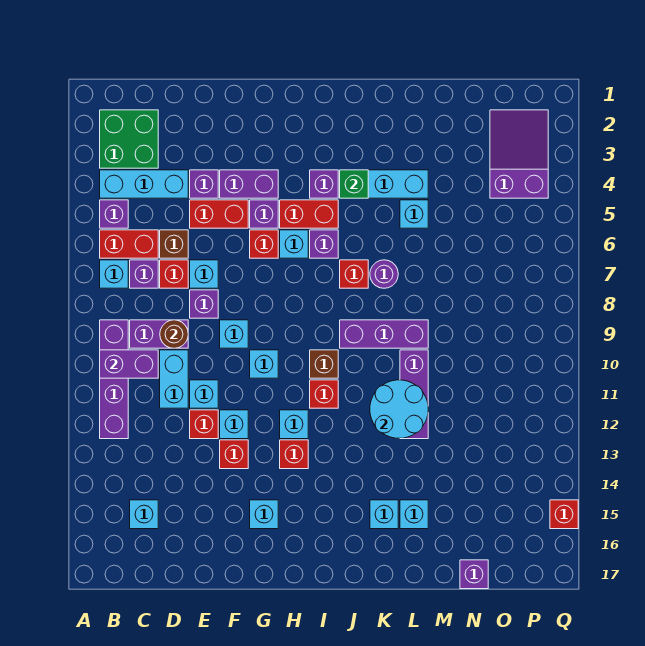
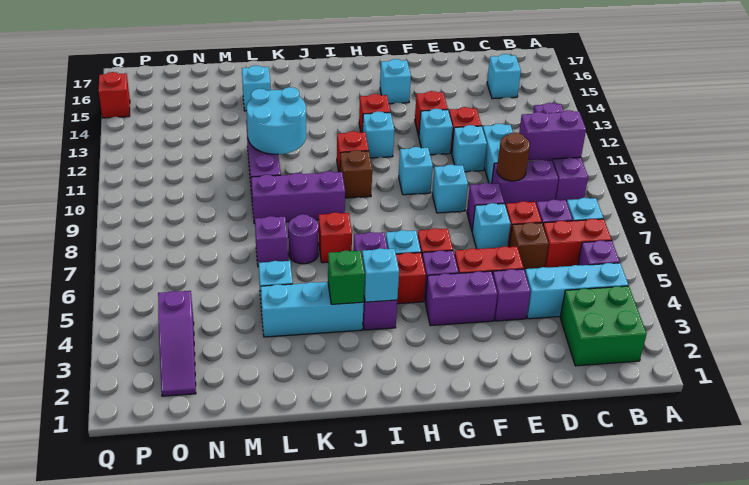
cyan 1x1 brick [370,500,398,529] -> cyan 1x1 brick moved to [362,248,399,302]
purple 1x1 brick [460,560,488,589] -> purple 1x1 brick moved to [255,216,288,267]
purple 2x3 slope [490,110,548,198] -> purple 1x3 slope [158,291,196,396]

